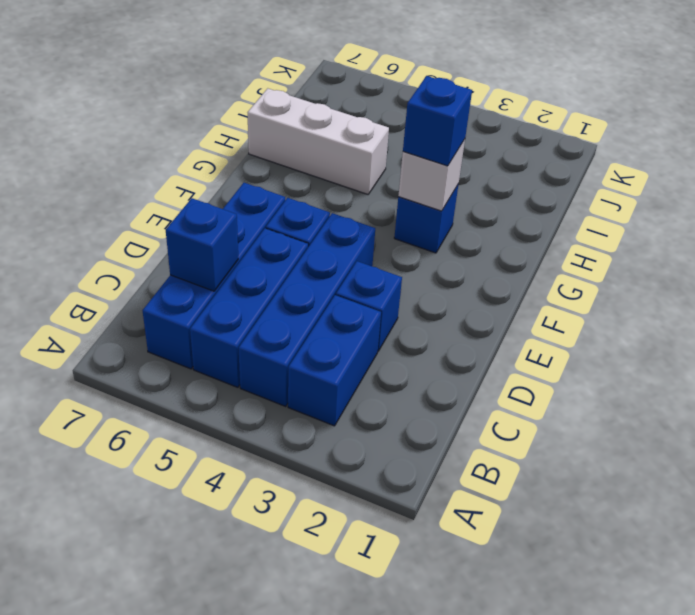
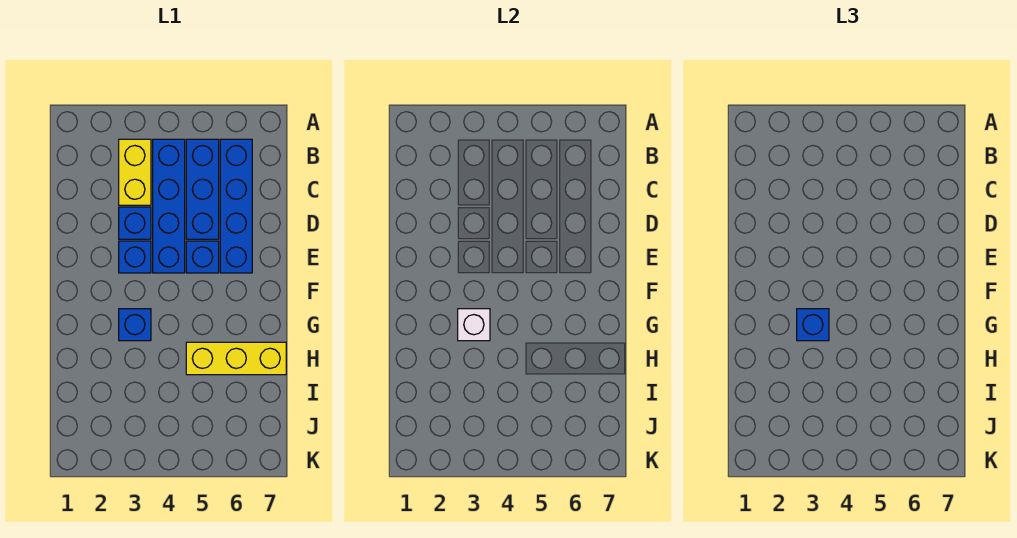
blue 1x2 brick [288,295,381,426] -> yellow 1x2 brick [119,139,151,205]
blue 1x1 brick [166,198,238,291] -> blue 1x1 brick moved to [119,241,151,273]
white 1x3 brick [248,88,389,194] -> yellow 1x3 brick [186,342,286,375]

